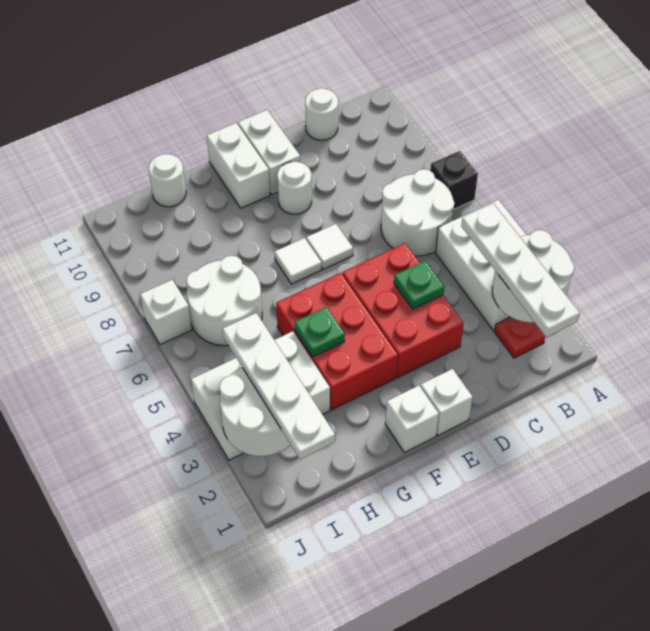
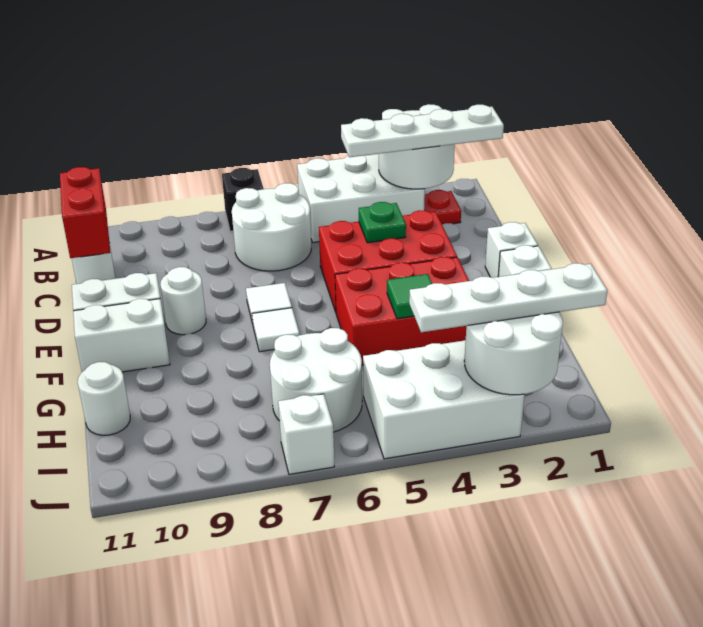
none -> red 1x2 brick [60,167,110,258]
green 1x1 plate [294,307,345,357] -> green 1x1 tile [387,274,432,319]
white 2x3 brick [191,331,330,460] -> white 2x3 brick turned to [363,340,524,459]

